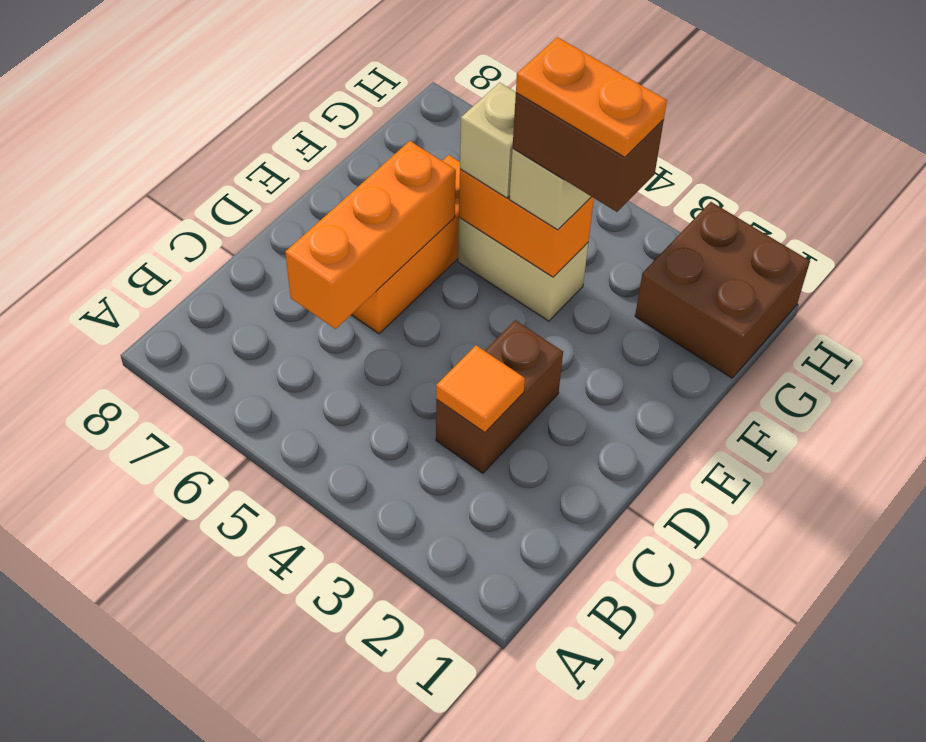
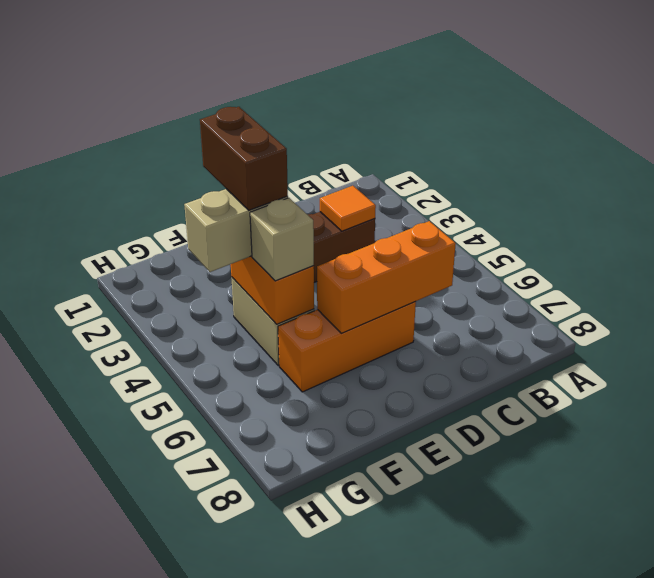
orange 1x2 plate [516,37,667,157] -> none
brown 2x2 brick [635,202,810,378] -> none

